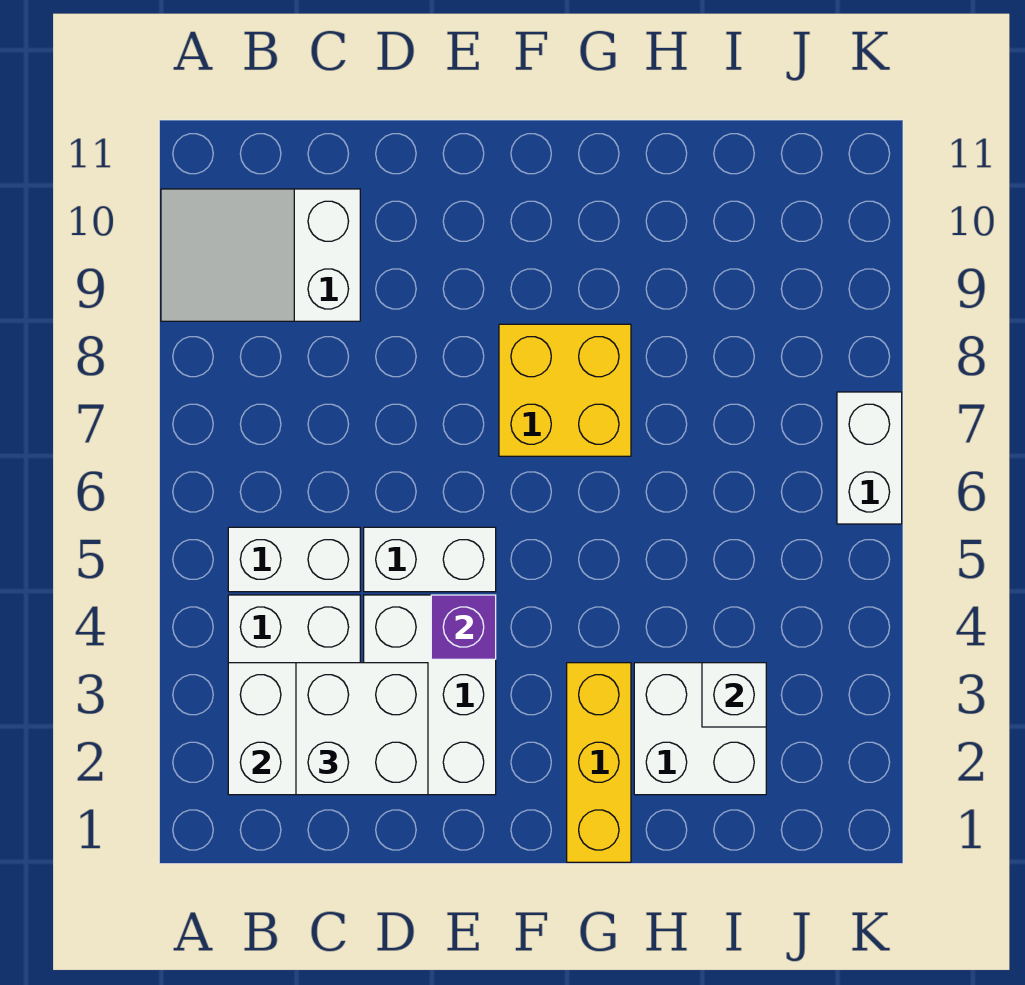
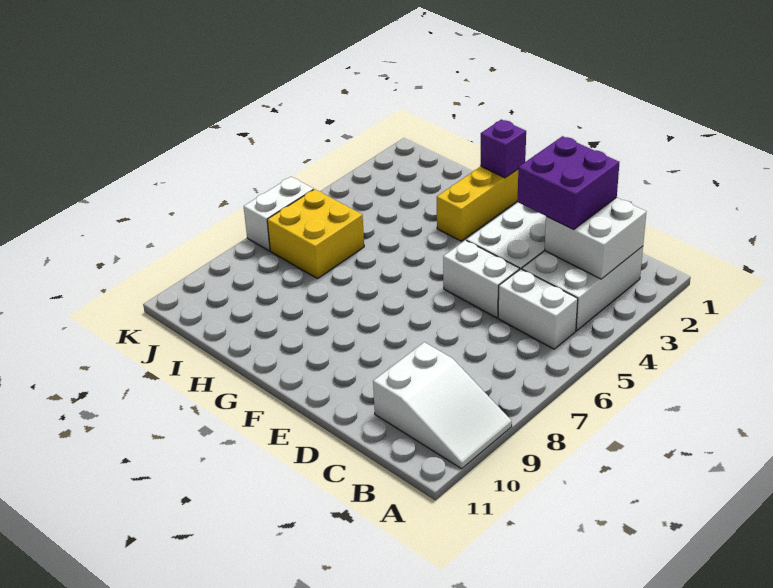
white 2x2 brick [296,663,428,795] -> purple 2x2 brick [517,136,620,229]
purple 1x1 brick [431,595,496,659] -> purple 1x1 brick moved to [480,119,526,178]
yellow 2x2 brick [499,324,631,456] -> yellow 2x2 brick moved to [267,189,364,279]
white 2x2 brick [634,663,766,795] -> none
white 1x1 brick [702,663,766,727] -> none

